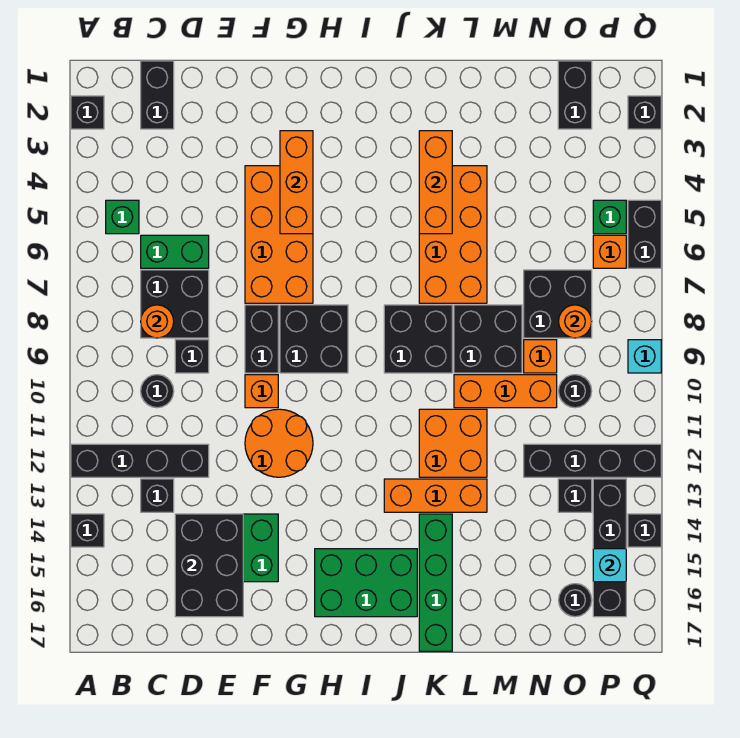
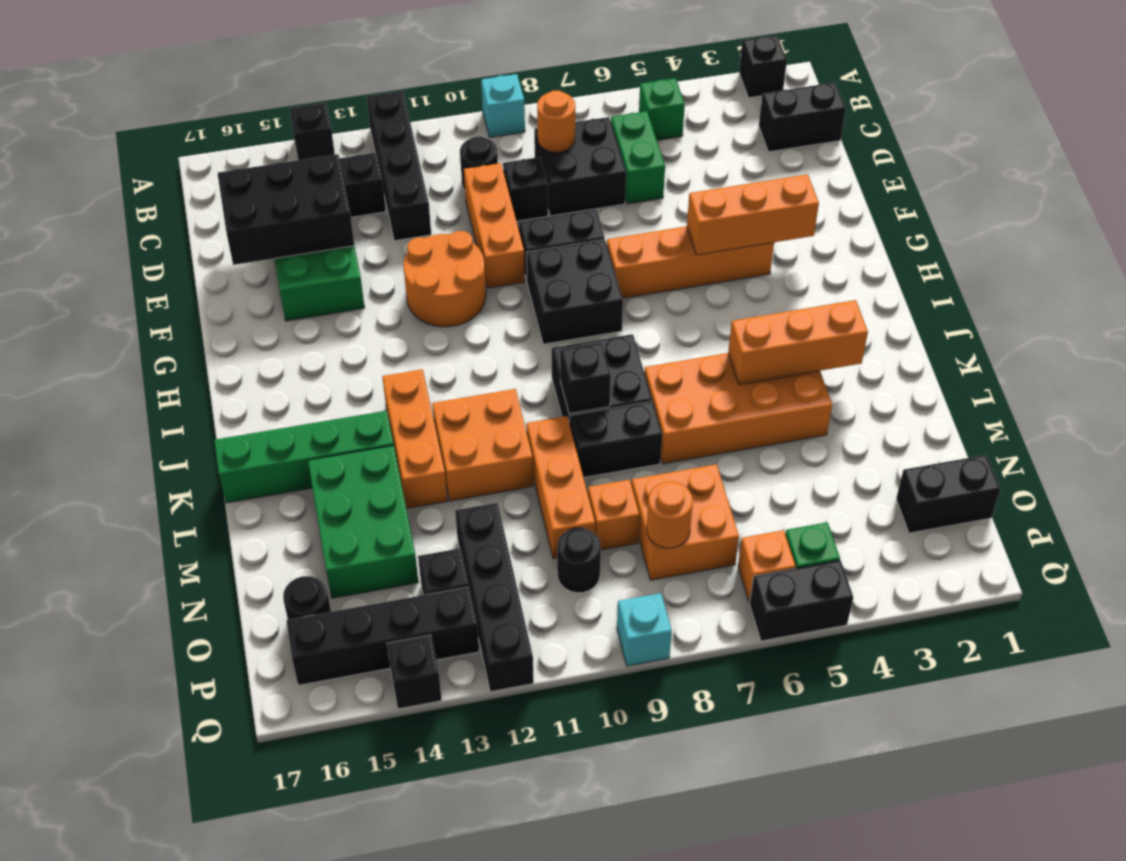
orange 2x4 brick [245,166,313,303] -> orange 1x4 brick [607,226,774,298]
orange 1x1 brick [245,375,278,408] -> orange 1x3 brick [464,163,525,288]
green 2x3 brick [315,549,417,617] -> green 2x3 brick moved to [308,446,419,598]
black 2x2 brick [454,305,522,373] -> black 1x2 brick [569,402,662,478]
black 2x2 brick [524,270,592,338] -> orange 2x2 brick [632,464,739,580]
cyan 1x1 brick [593,549,626,582] -> cyan 1x1 brick moved to [481,74,525,137]
black 1x1 brick [628,96,661,129] -> black 1x1 brick moved to [560,343,611,414]

